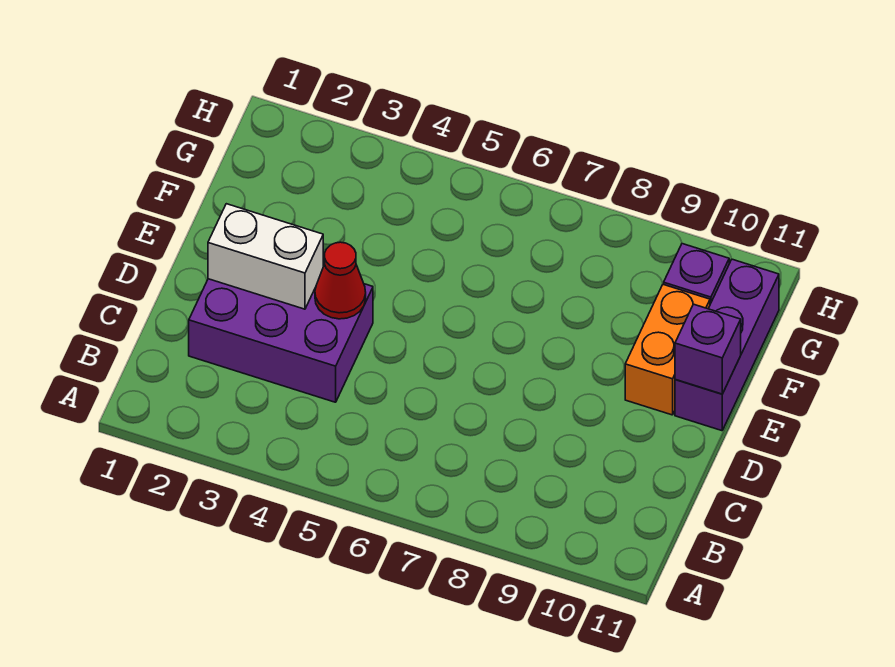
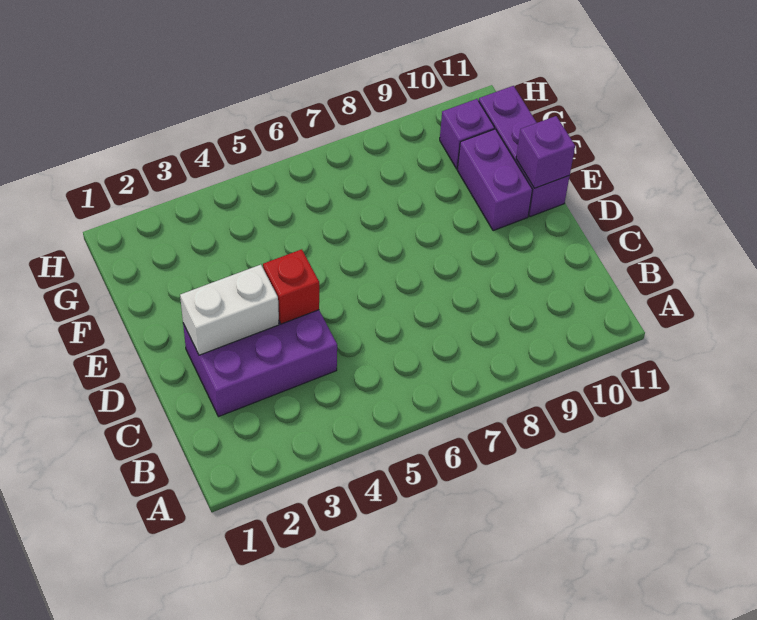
red 1x1 cone [315,242,366,319] -> red 1x1 brick [263,249,319,324]
orange 1x2 brick [625,284,710,415] -> purple 1x2 brick [457,129,532,231]

